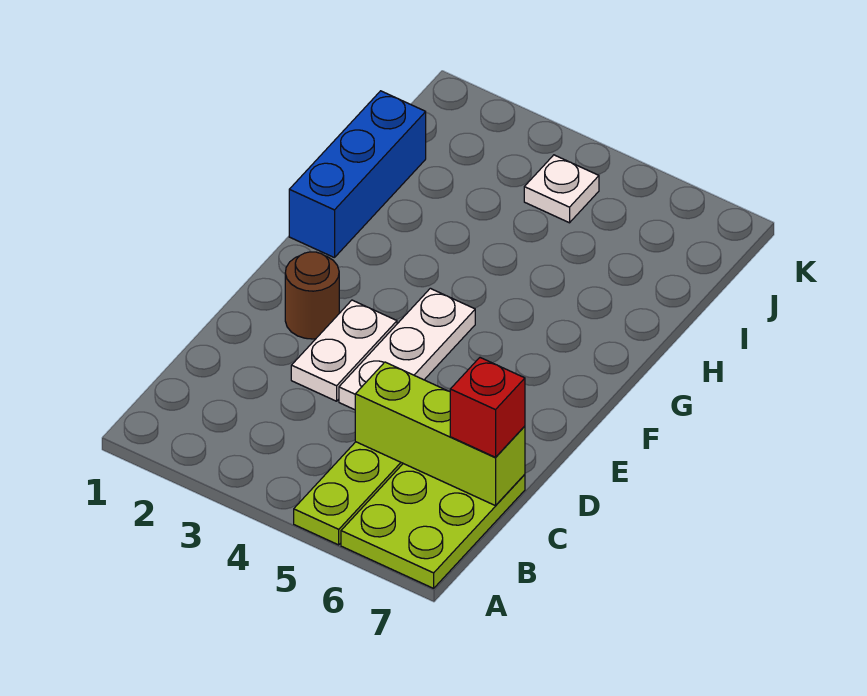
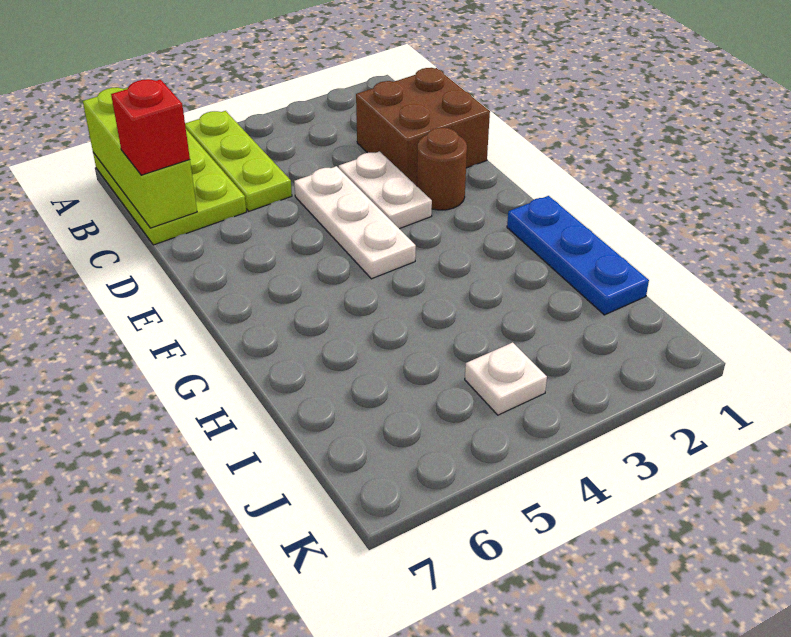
none -> brown 2x2 brick [356,68,490,186]
lime 1x3 brick [355,362,525,506] -> lime 1x3 brick turned to [83,88,197,228]
blue 1x3 brick [289,91,426,258] -> blue 1x3 plate [507,196,649,315]

